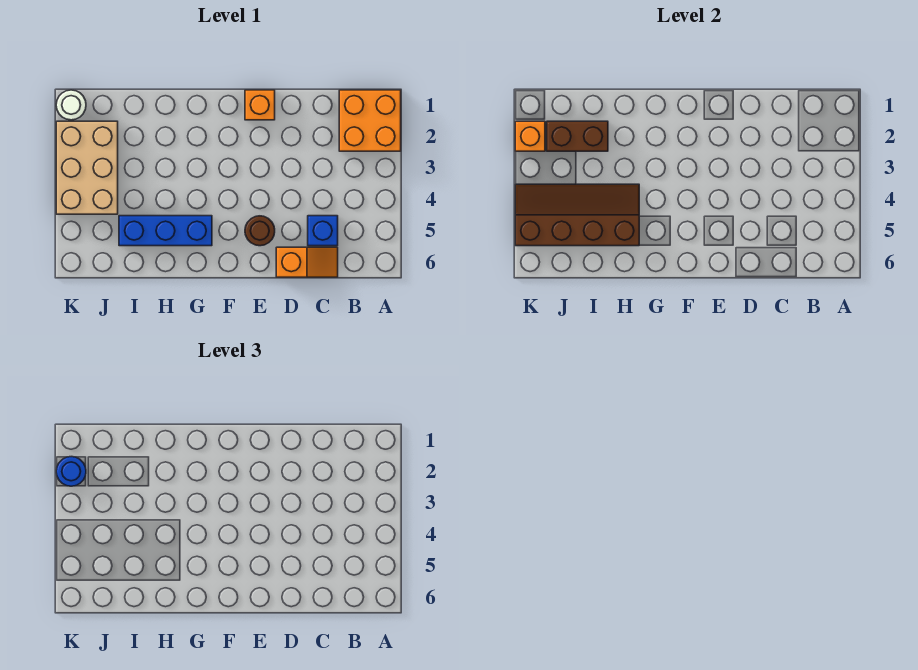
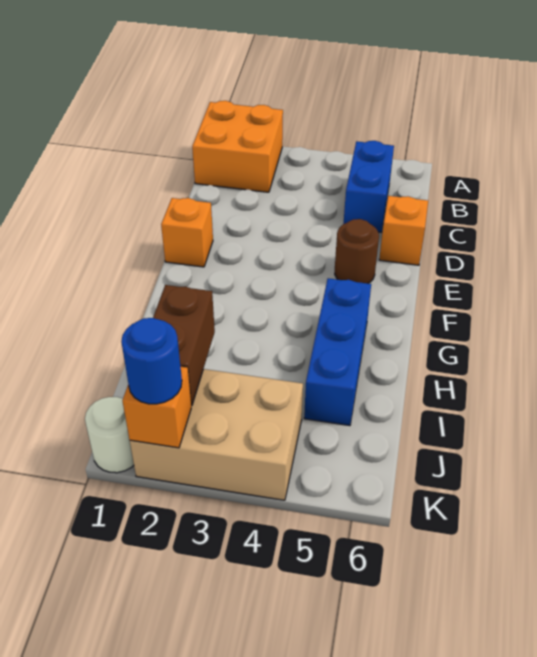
blue 1x1 brick [308,216,338,246] -> blue 1x2 brick [343,141,394,232]
brown 2x4 slope [515,184,639,246] -> none

